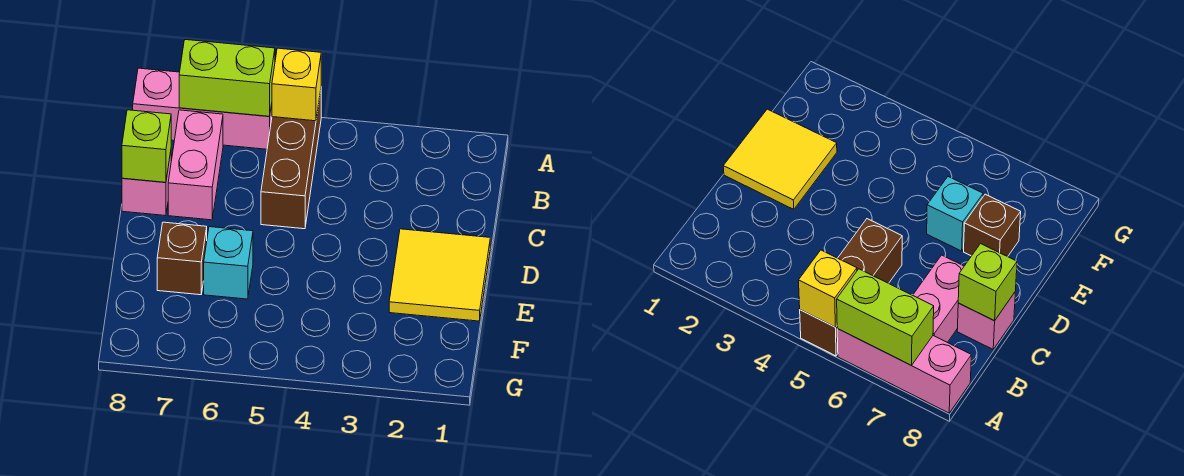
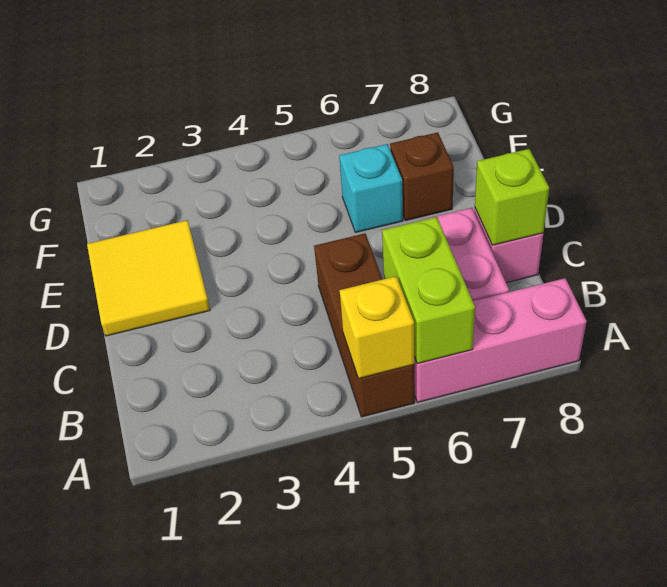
lime 1x2 brick [179,40,275,116] -> lime 1x2 brick turned to [382,217,475,364]

